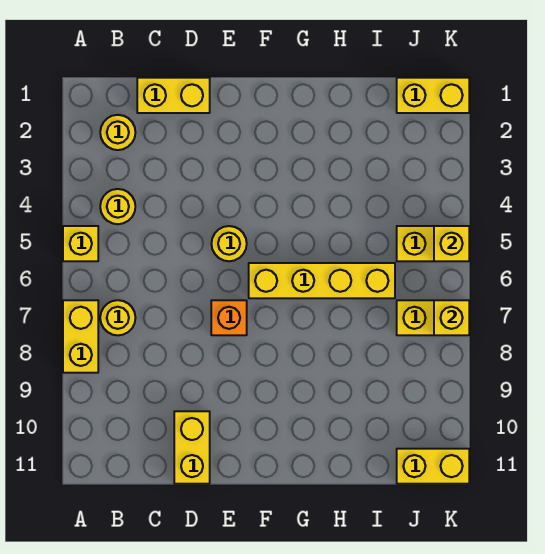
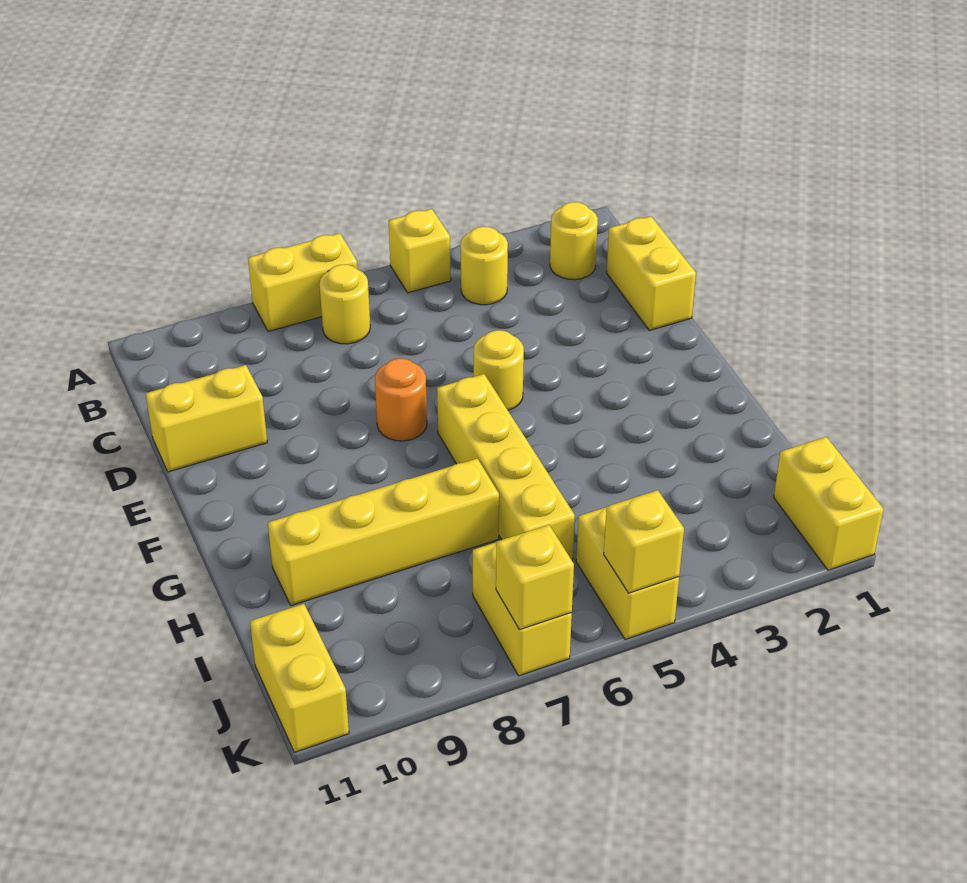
orange 1x1 brick [211,300,247,335] -> orange 1x1 round brick [375,358,427,441]
none -> yellow 1x4 brick [268,459,499,605]

